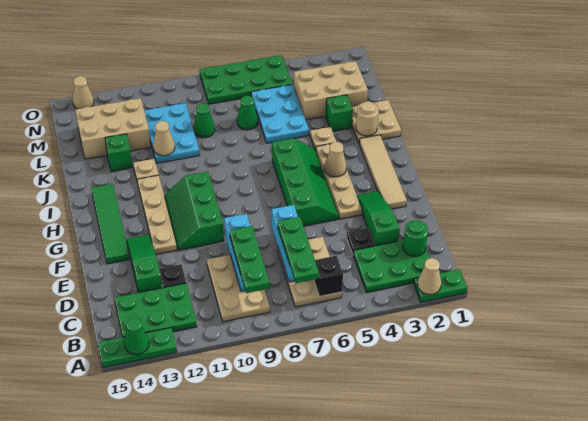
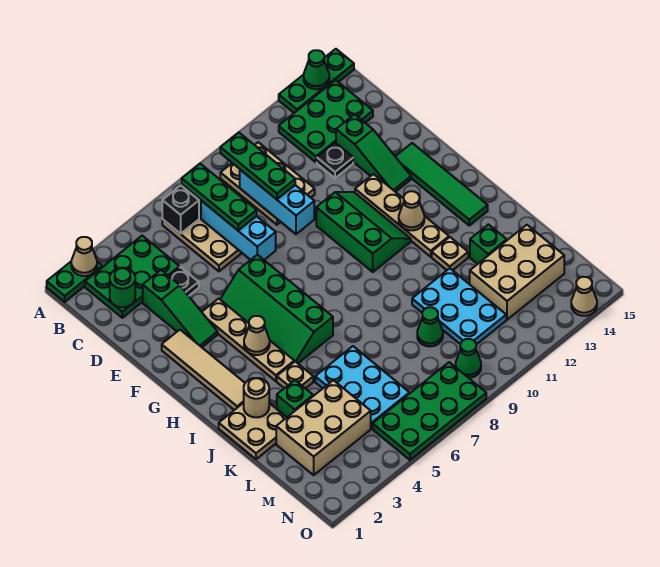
tan 1x1 cone [153,121,175,156] -> tan 1x1 cone moved to [399,191,424,230]
green 1x1 cone [237,96,258,130] -> green 1x1 cone moved to [456,339,481,378]

